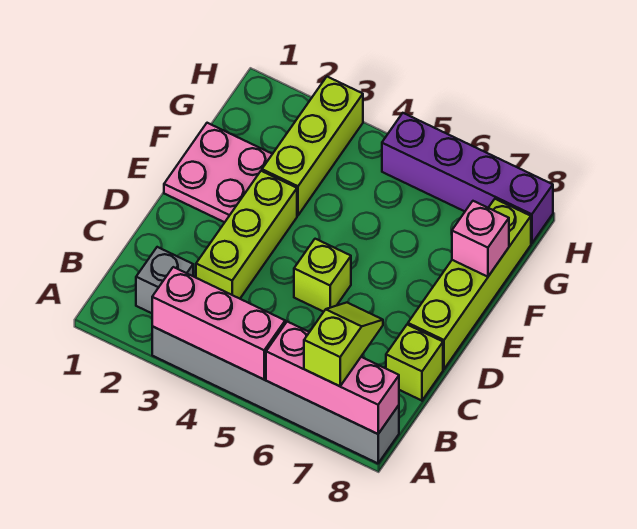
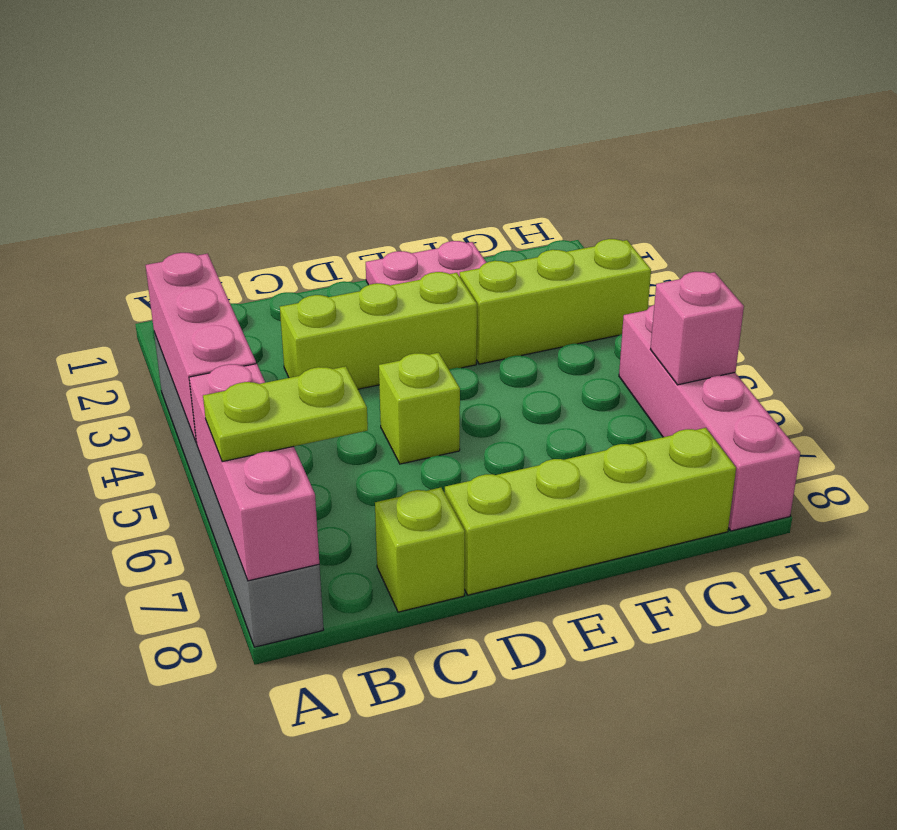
lime 1x2 slope [304,303,383,386] -> lime 1x2 plate [203,366,368,462]
grey 1x1 brick [136,247,193,313] -> none
pink 1x1 brick [452,201,509,277] -> pink 1x1 brick moved to [650,272,744,385]
purple 1x4 brick [382,113,553,243] -> pink 1x4 brick [619,305,800,531]

